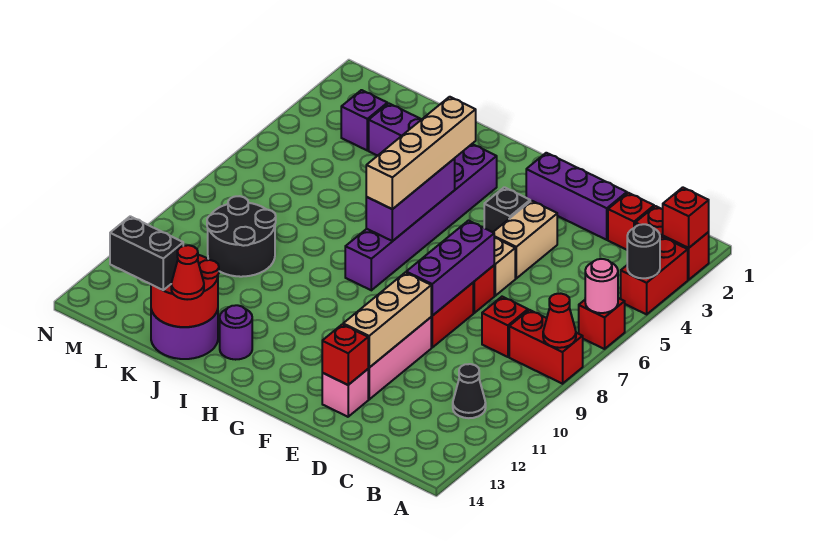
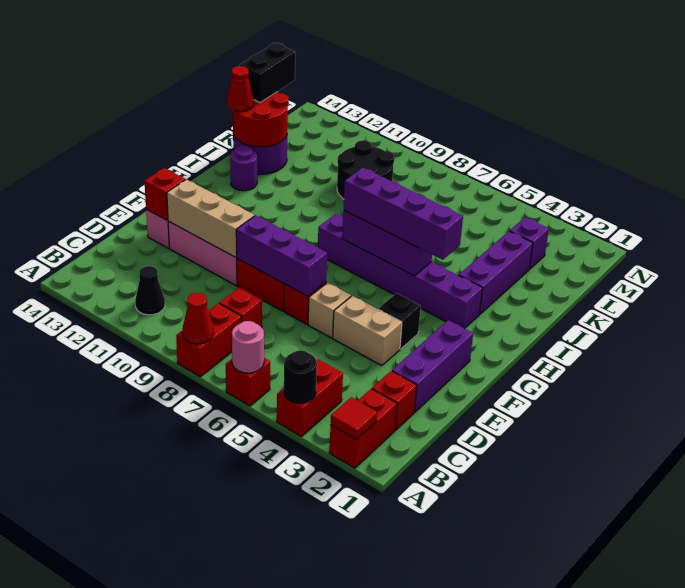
red 1x1 brick [663,187,709,248] -> red 1x1 tile [331,397,377,440]
red 1x2 brick [621,237,688,314] -> red 1x2 brick turned to [277,359,343,437]
tan 1x4 brick [366,97,476,209] -> purple 1x4 brick [343,167,463,260]

